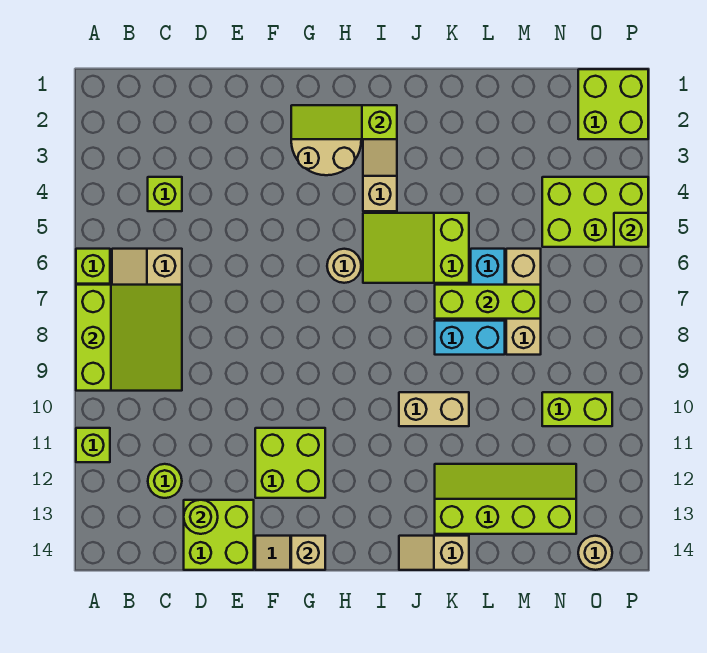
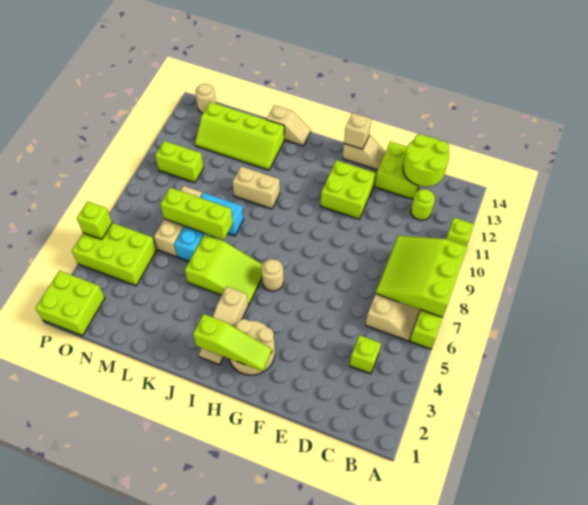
lime 1x1 round brick [184,500,218,534] -> lime 2x2 round brick [403,134,449,187]

